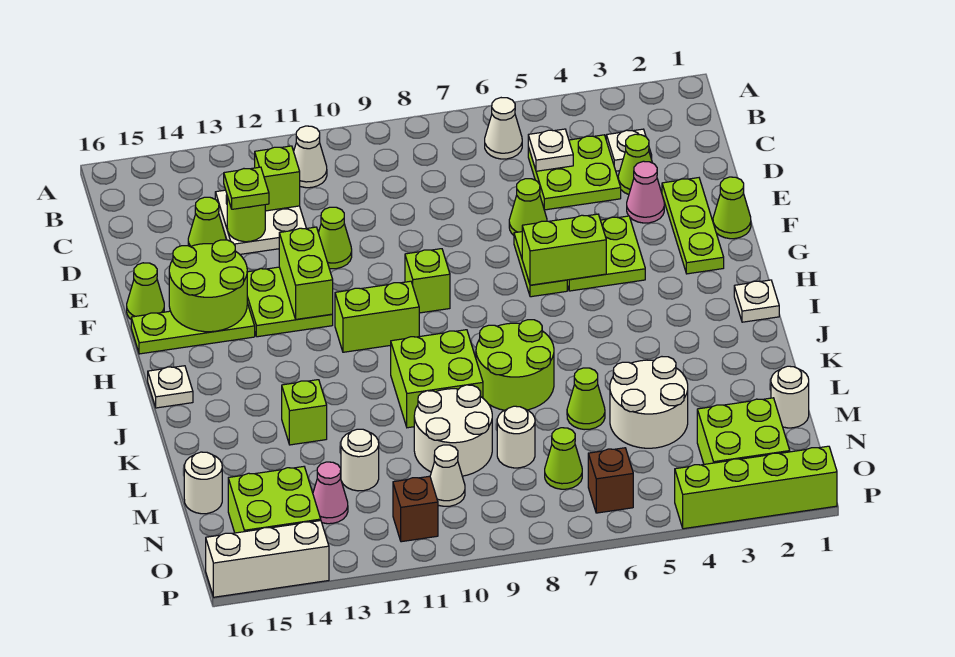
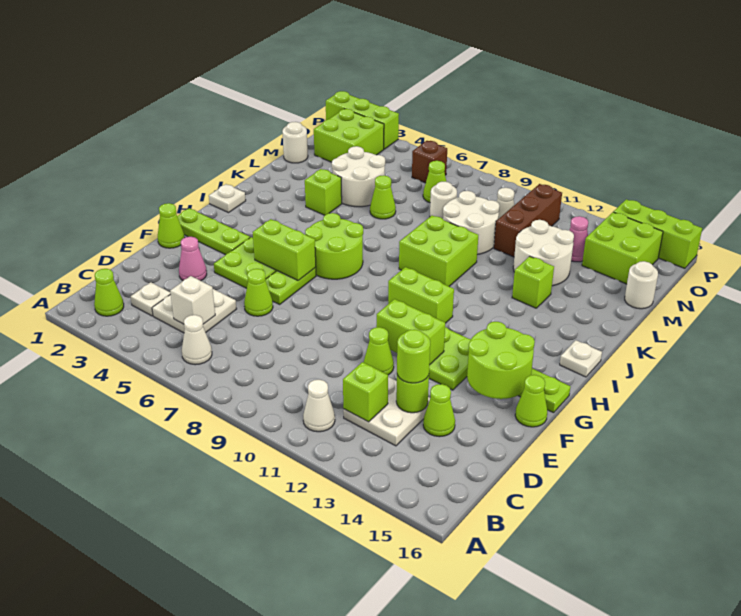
lime 2x2 plate [528,135,621,210] -> white 2x2 plate [152,289,237,333]
white 1x1 plate [528,129,573,171] -> white 1x1 brick [170,276,215,324]
lime 1x1 cone [618,134,652,194] -> lime 1x1 cone moved to [94,269,124,316]
lime 1x1 plate [224,167,269,209] -> lime 1x1 round brick [397,330,430,383]
lime 1x3 plate [662,178,724,274] -> lime 1x3 plate turned to [177,208,250,255]
lime 1x2 brick [279,227,333,319] -> lime 1x2 brick turned to [376,299,445,365]
lime 1x1 brick [405,249,450,313] -> lime 1x1 brick moved to [305,169,342,215]
lime 2x2 round brick [476,320,554,410] -> lime 2x2 round brick moved to [305,213,363,279]
white 1x1 round brick [341,429,379,491] -> white 2x2 round brick [513,220,574,286]
brown 1x1 brick [393,476,438,542] -> brown 1x3 brick [494,184,562,257]
lime 1x4 brick [675,446,837,529] -> lime 1x3 brick [326,91,399,149]
white 1x3 brick [206,521,329,597] -> lime 1x3 brick [614,199,702,268]

